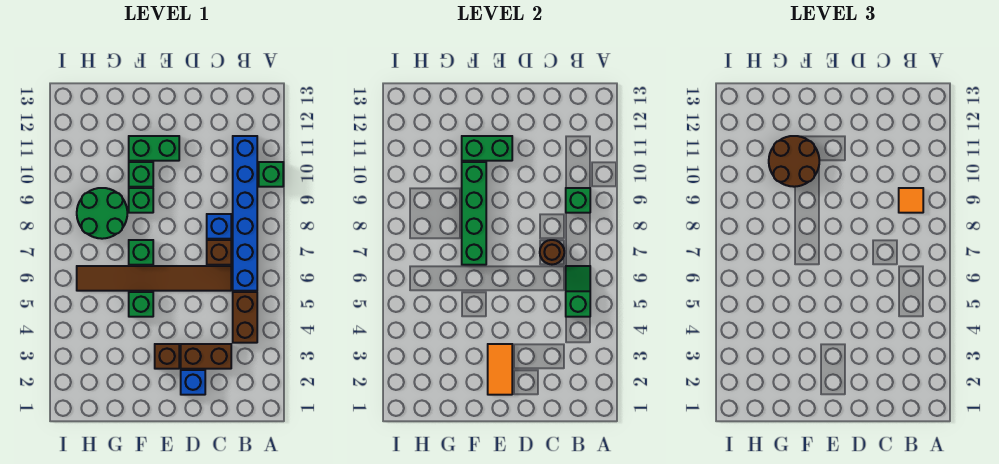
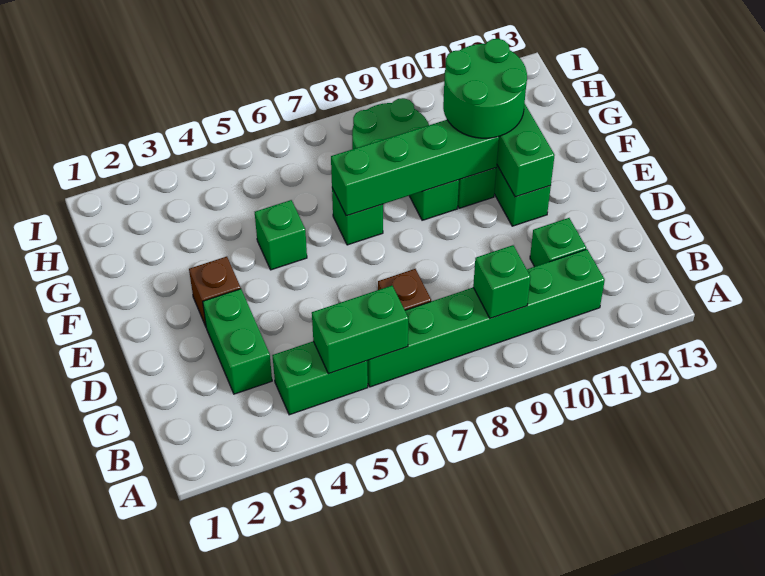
green 1x1 brick [259,162,283,187] -> green 1x1 brick moved to [530,218,586,267]
brown 1x2 brick [233,292,257,343] -> green 1x2 brick [272,341,368,415]
green 1x2 slope [566,266,590,317] -> green 1x2 brick [312,286,408,374]
blue 1x6 brick [233,136,257,291] -> green 1x6 brick [367,249,605,387]
orange 1x1 tile [899,188,923,213] -> none
brown 1x2 brick [181,344,231,369] -> green 1x2 brick [203,289,272,394]
brown 1x6 tile [77,266,231,291] -> none
brown 1x1 round brick [540,240,564,265] -> none
blue 1x1 brick [207,214,231,239] -> none
blue 1x1 brick [181,370,205,395] -> none
orange 1x2 tile [488,344,512,395] -> none
brown 2x2 round brick [769,136,819,187] -> green 2x2 round brick [443,39,527,138]

